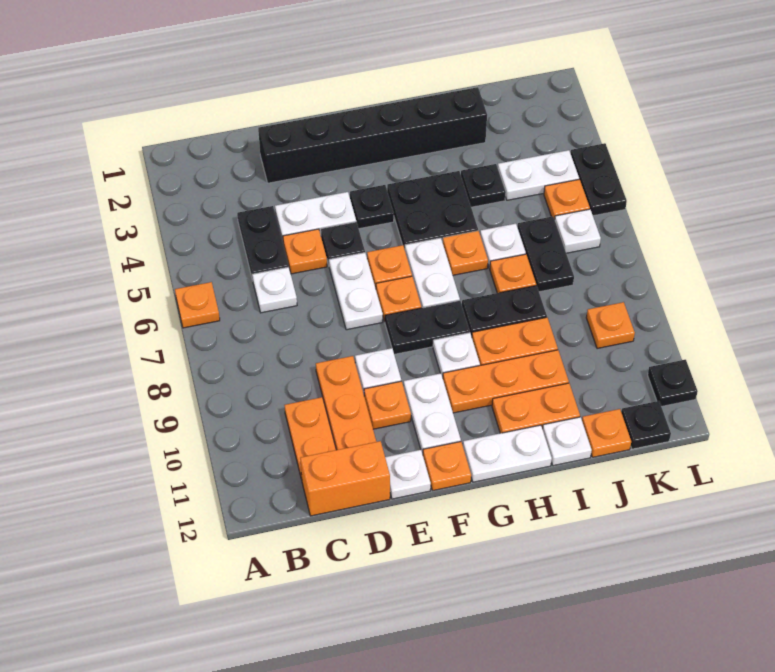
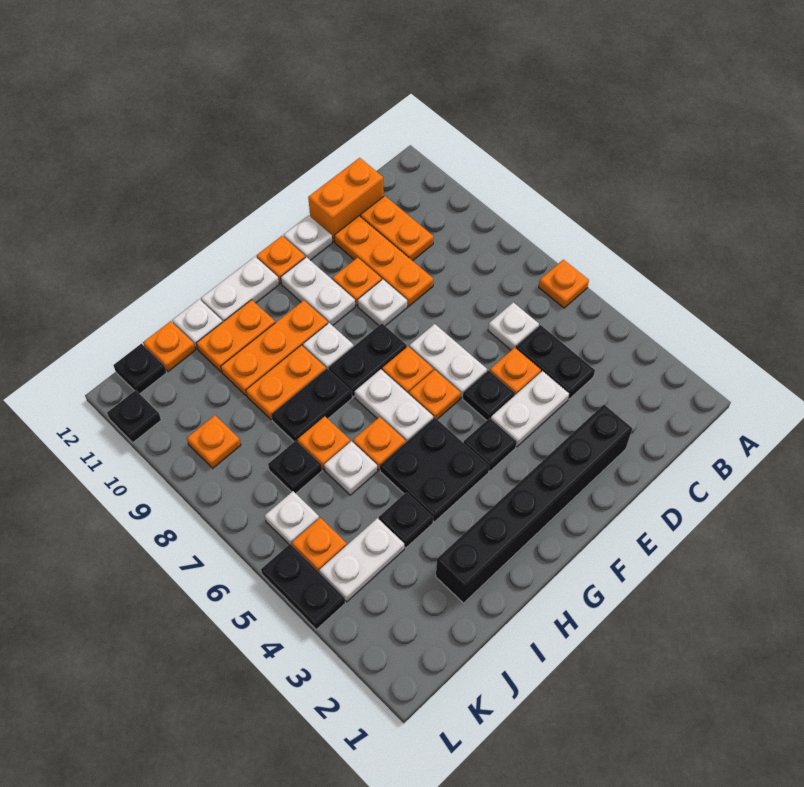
black 1x2 plate [518,216,574,292] -> black 1x1 plate [268,441,322,493]

